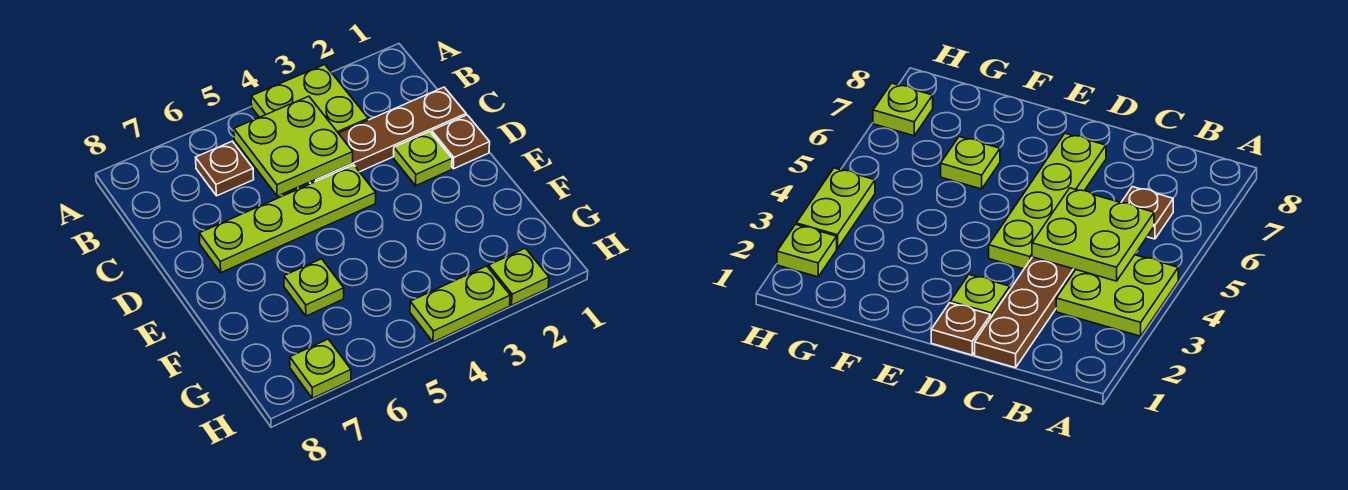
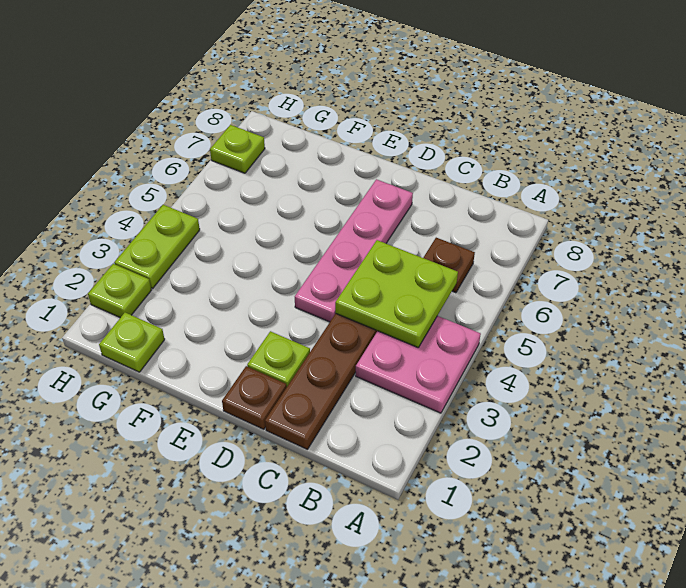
lime 2x2 plate [251,65,368,133] -> pink 2x2 plate [356,316,481,413]
lime 1x4 plate [199,165,376,273] -> pink 1x4 plate [295,179,413,322]
lime 1x1 plate [284,259,344,316] -> lime 1x1 plate moved to [99,313,165,372]

